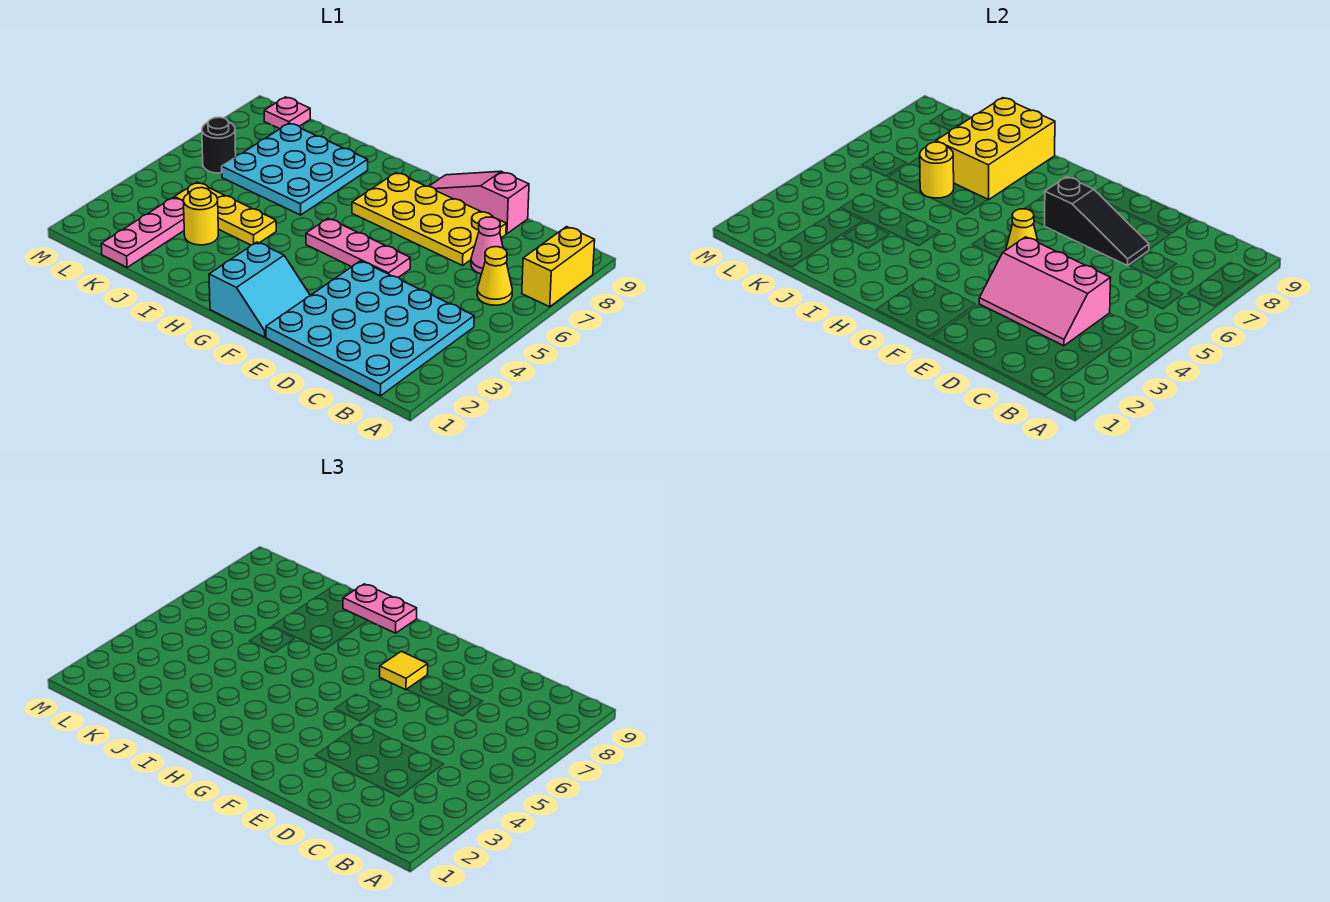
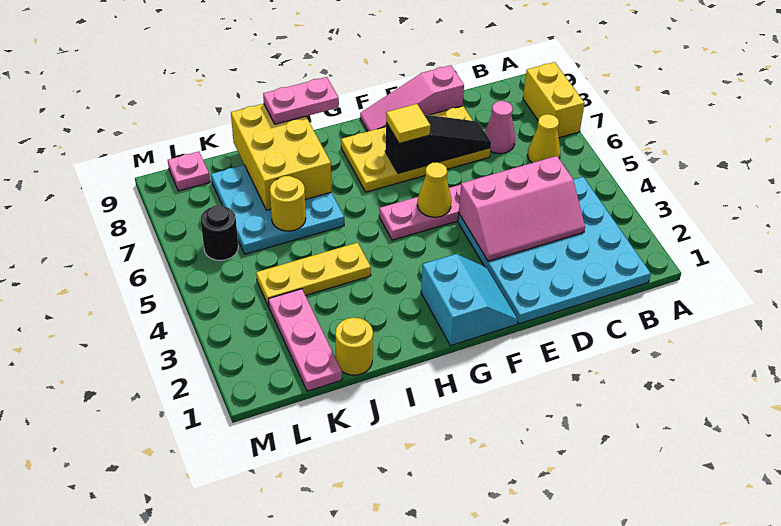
yellow 1x1 round brick [183,188,219,245] -> yellow 1x1 round brick moved to [335,318,373,375]

